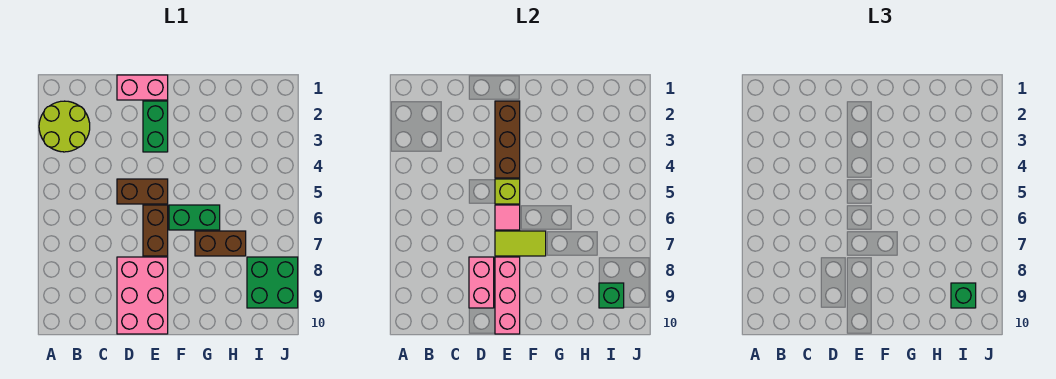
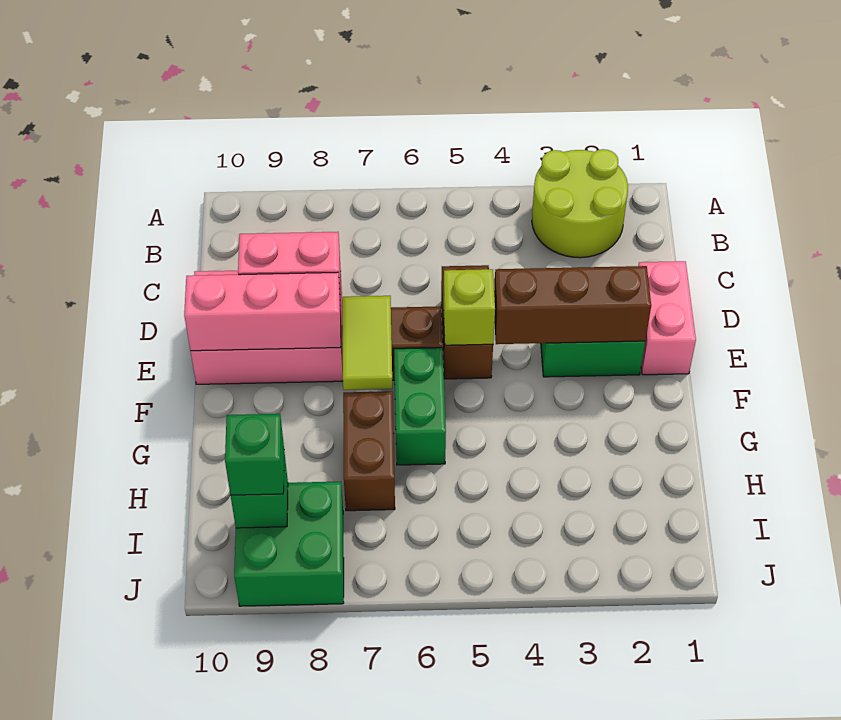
pink 1x1 tile [495,205,520,230] -> none

